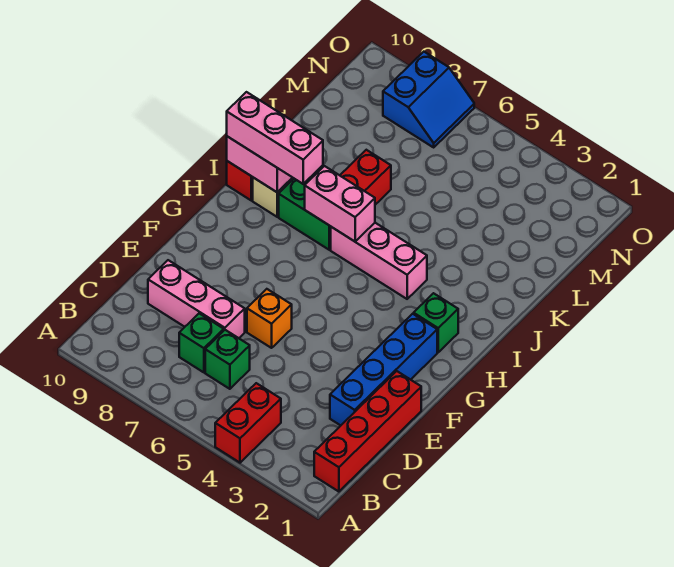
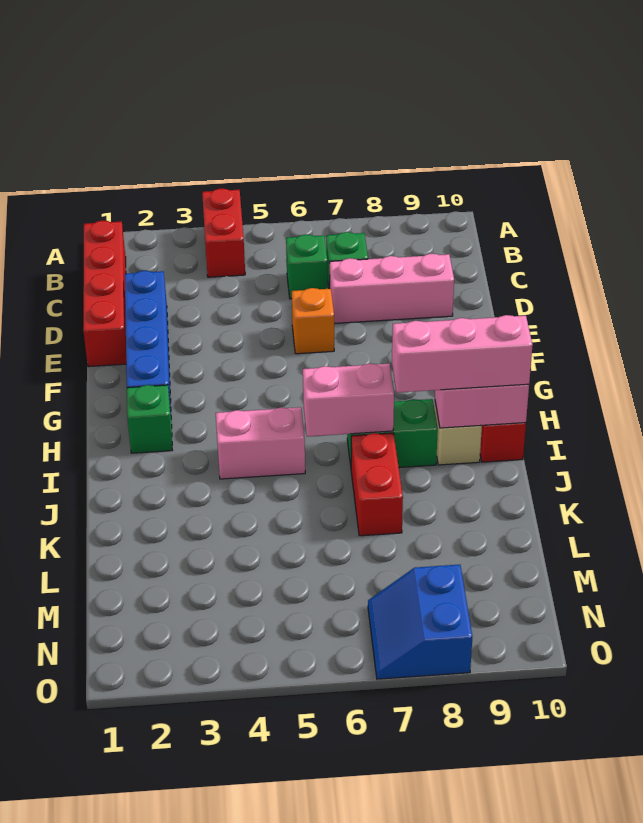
pink 1x3 brick [331,223,427,299] -> pink 1x2 brick [216,407,305,479]

